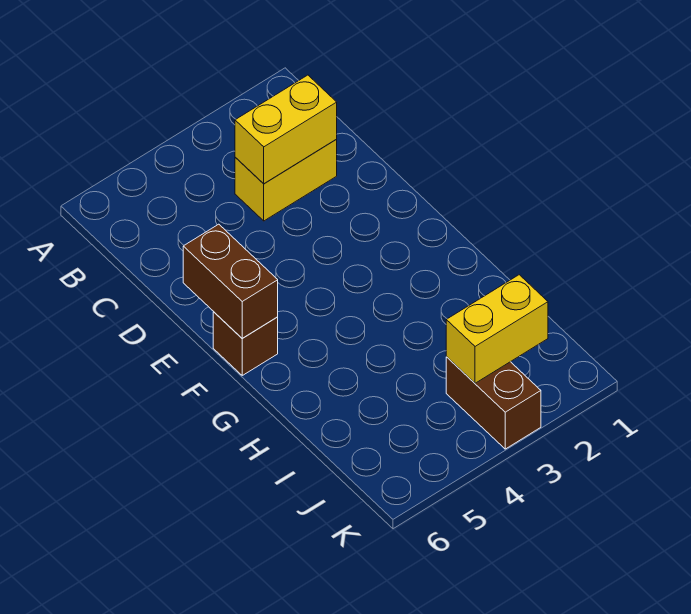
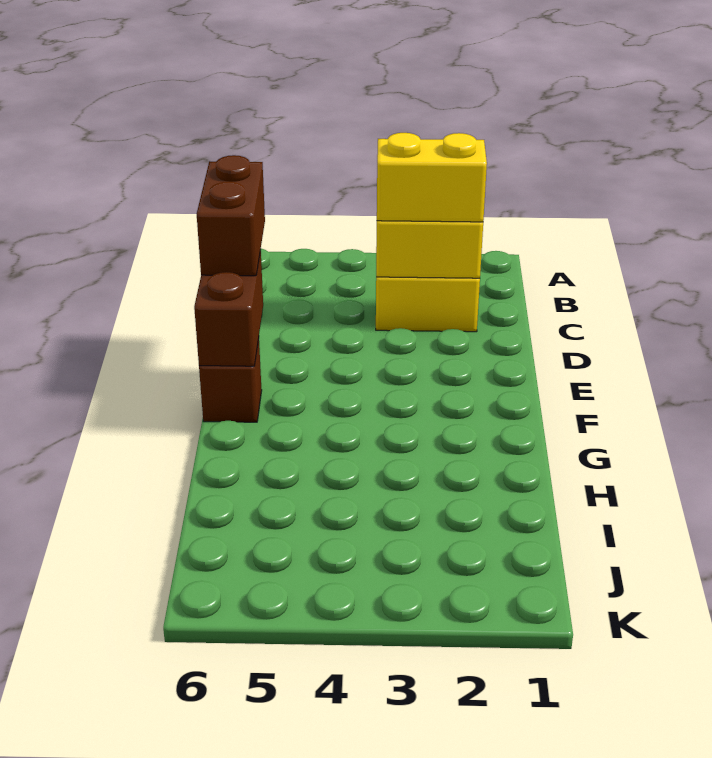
yellow 1x2 brick [446,275,548,383] -> yellow 1x2 brick moved to [377,133,487,222]
brown 1x2 brick [446,357,541,449] -> brown 1x2 brick moved to [197,155,265,276]

